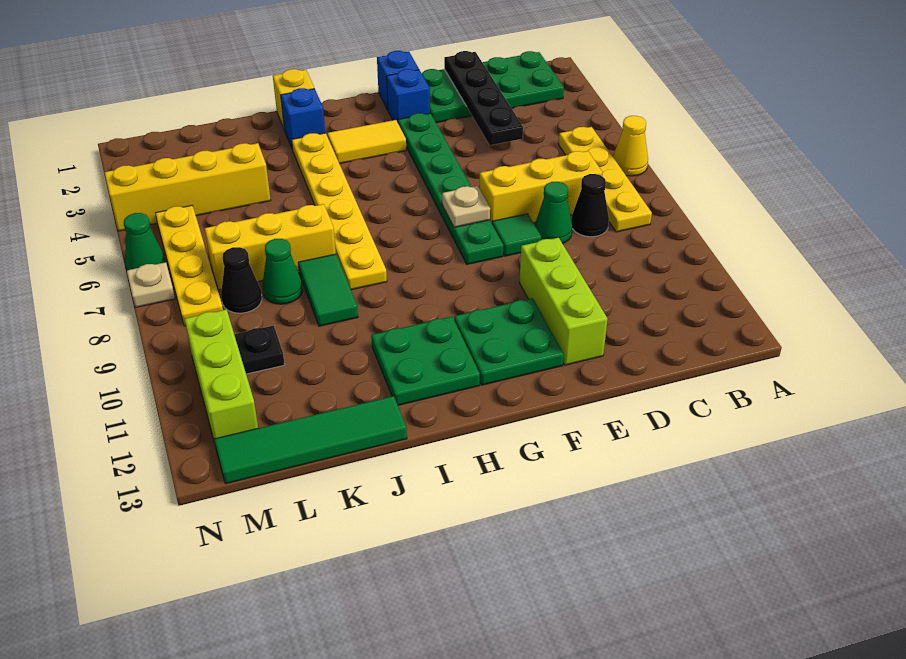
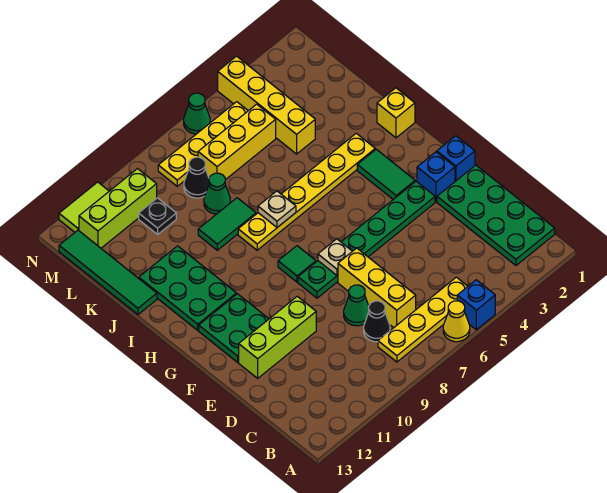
black 1x4 plate [444,51,523,145] -> none
green 1x1 tile [492,214,541,256] -> green 1x1 tile moved to [278,246,316,282]
yellow 1x2 tile [328,120,406,164] -> green 1x2 tile [357,149,415,199]
green 2x2 plate [371,317,480,405] -> green 2x3 plate [139,246,237,330]
blue 1x1 brick [281,88,325,150] -> blue 1x1 brick moved to [457,280,495,330]
yellow 1x3 brick [205,204,336,290] -> yellow 1x3 brick turned to [198,104,276,180]
tan 1x1 plate [127,262,175,308] -> tan 1x1 plate moved to [258,191,296,227]
none -> lime 1x2 tile [59,182,109,232]

